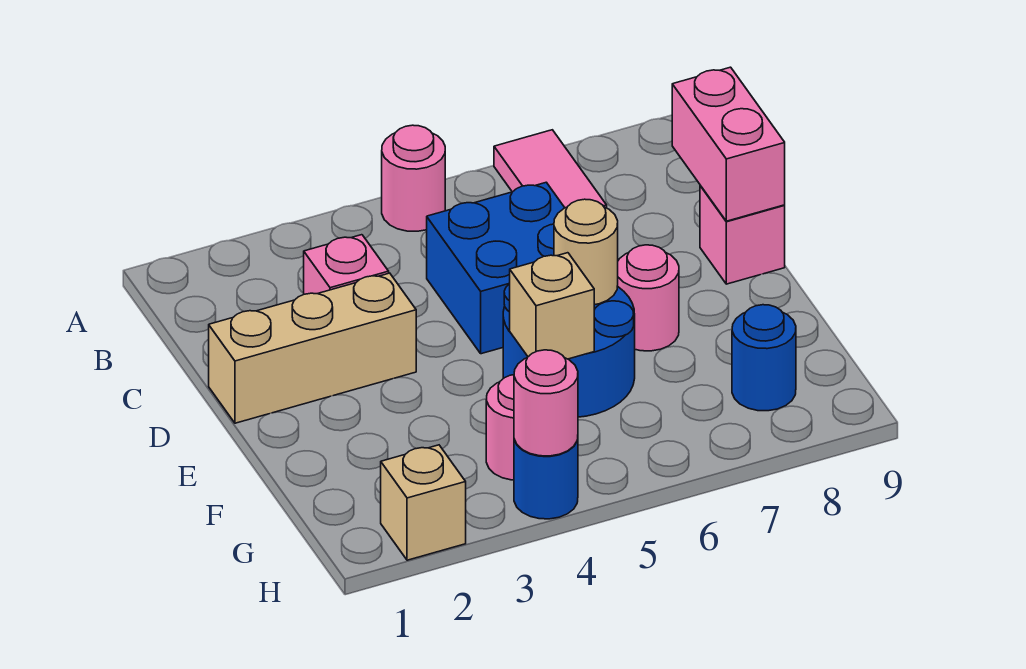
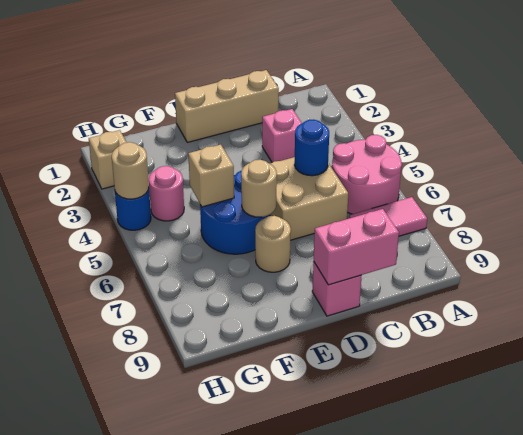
pink 1x1 round brick [382,125,445,231] -> pink 2x2 round brick [332,135,402,214]
blue 2x2 brick [427,182,565,354] -> tan 2x2 brick [270,157,348,240]
tan 1x3 brick [209,273,416,423] -> tan 1x3 brick turned to [175,70,279,142]
pink 1x1 round brick [618,245,679,351] -> tan 1x1 round brick [255,216,291,272]
blue 1x1 round brick [732,305,796,411] -> blue 1x1 round brick moved to [295,120,329,176]
pink 1x1 round brick [514,350,578,456] -> tan 1x1 round brick [112,142,149,199]

